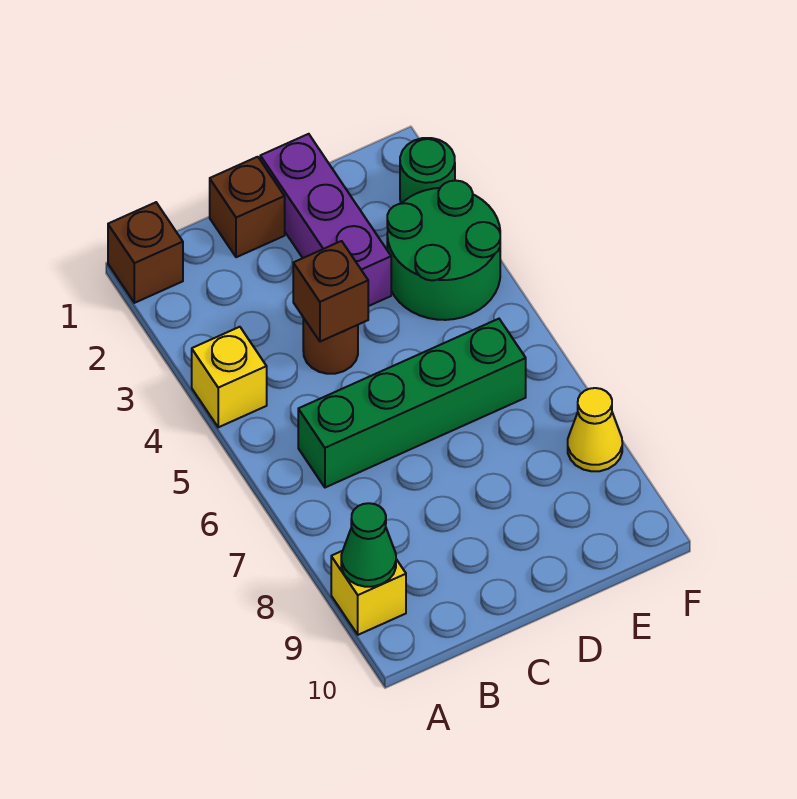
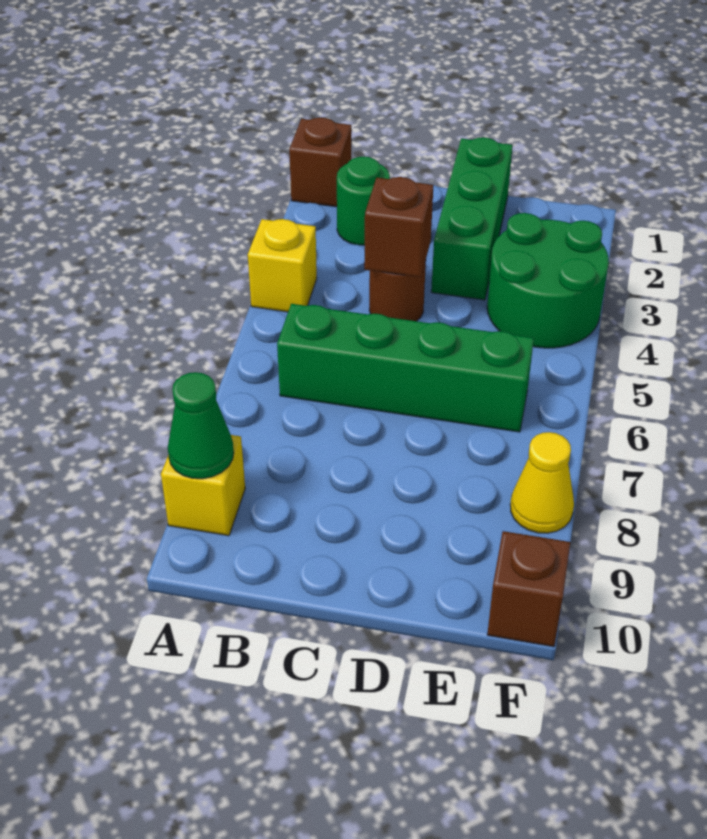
brown 1x1 brick [210,157,285,257] -> brown 1x1 brick moved to [487,531,570,647]
purple 1x3 brick [260,134,391,306] -> green 1x3 brick [431,137,513,300]
green 1x1 round brick [400,138,455,204] -> green 1x1 round brick moved to [337,157,390,245]

